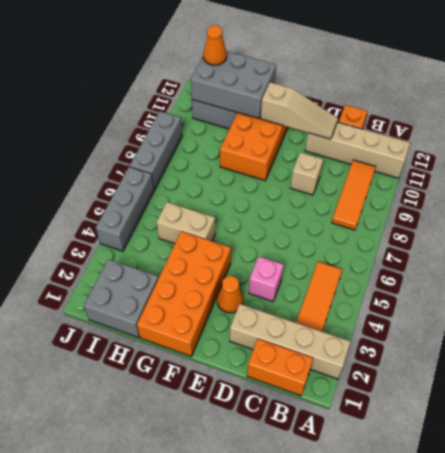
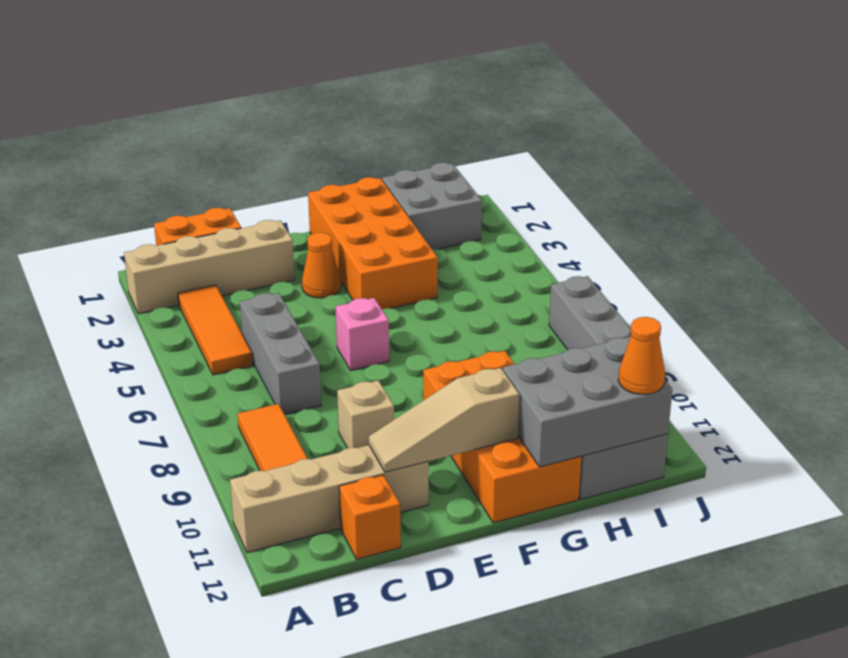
pink 1x1 brick [249,257,284,302] -> pink 1x1 brick moved to [336,298,389,370]
tan 1x2 brick [157,202,215,244] -> none
grey 1x3 brick [96,167,154,251] -> grey 1x3 brick moved to [240,293,321,415]

